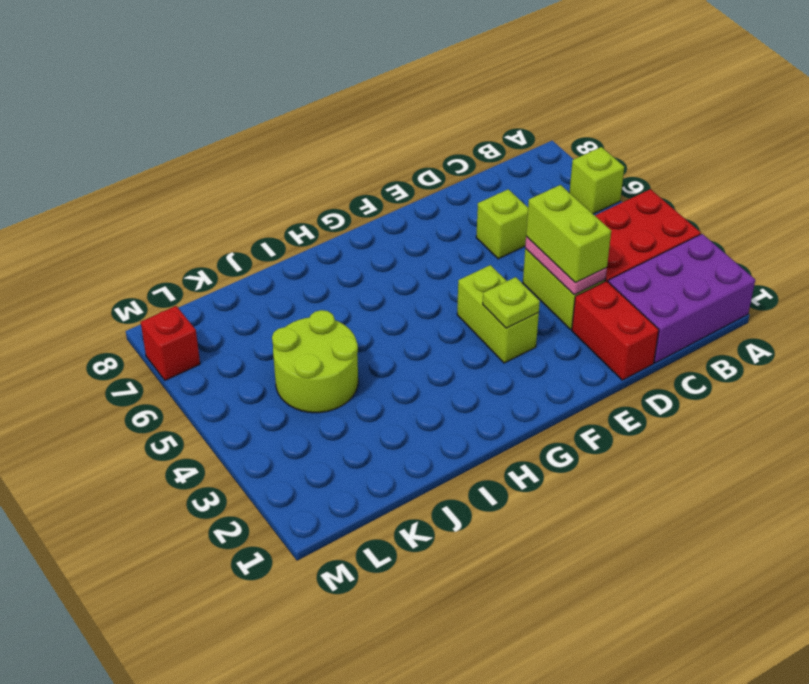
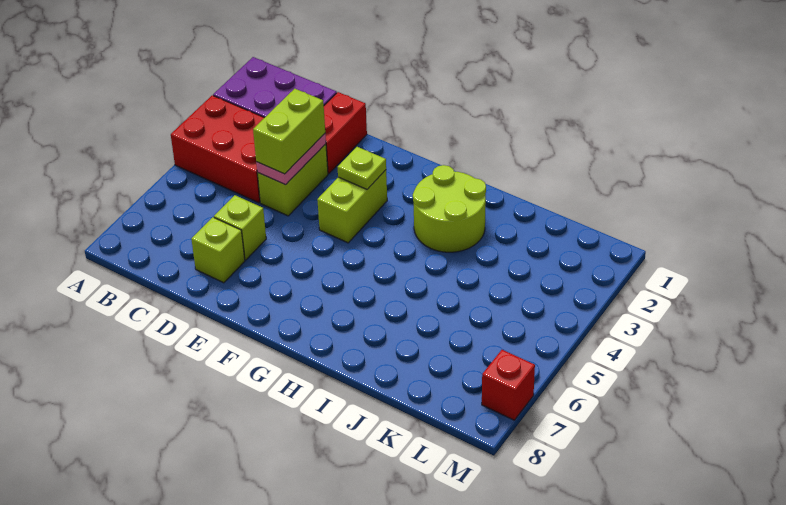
lime 1x1 brick [569,147,624,214] -> lime 1x1 brick moved to [191,217,245,283]
lime 2x2 round brick [272,310,358,413] -> lime 2x2 round brick moved to [413,165,486,252]

